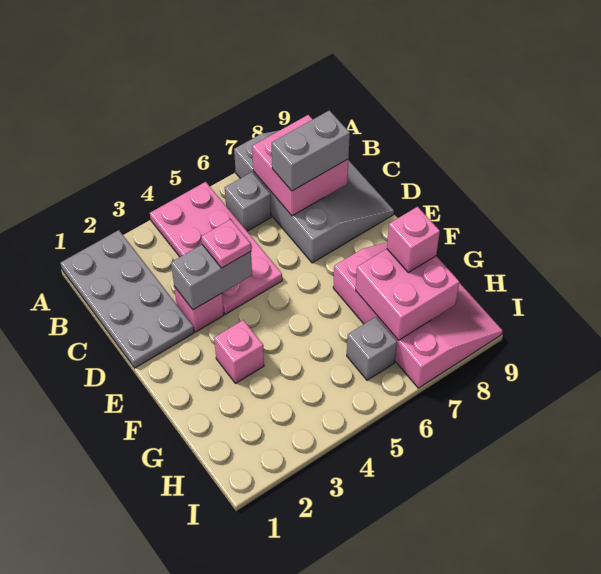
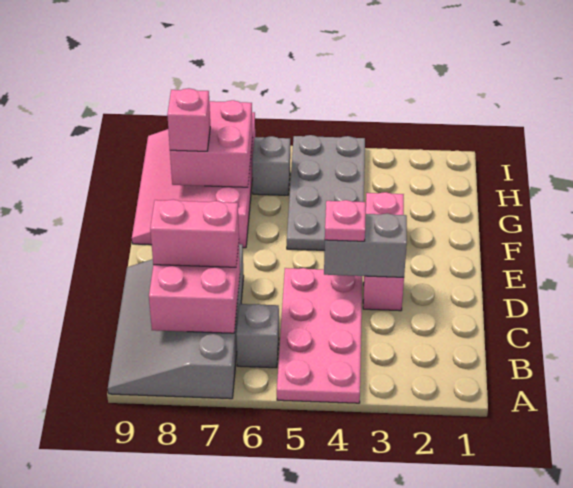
grey 2x4 plate [61,230,194,368] -> grey 2x4 plate moved to [287,135,365,250]
grey 1x2 brick [272,110,350,191] -> pink 1x2 brick [150,199,239,267]

